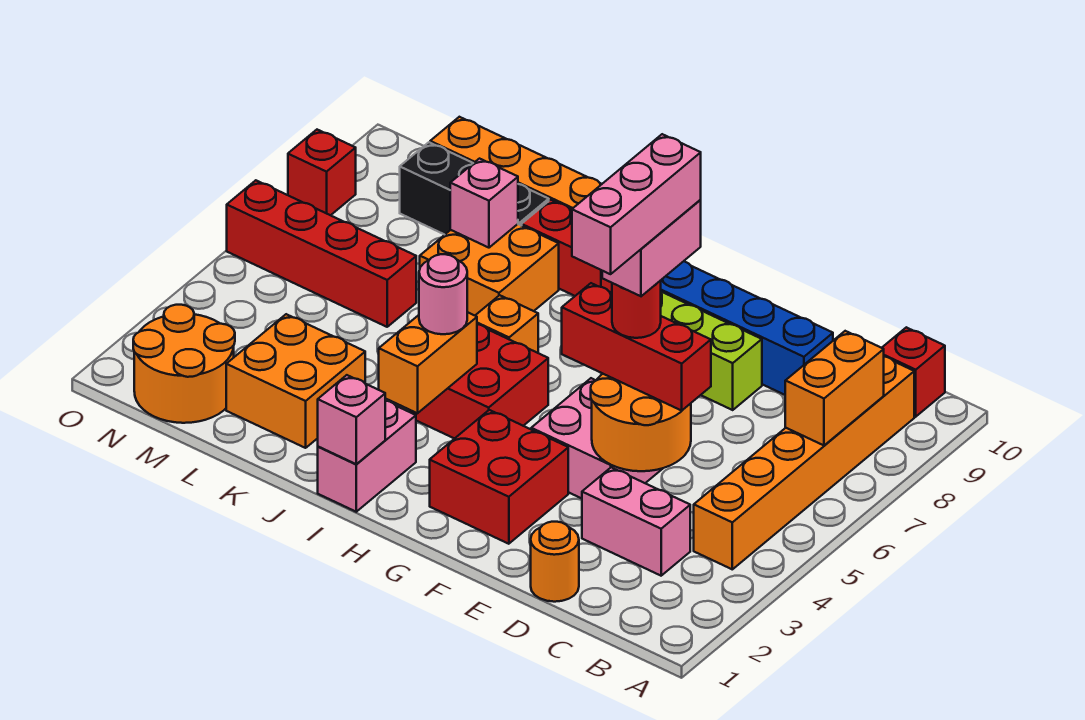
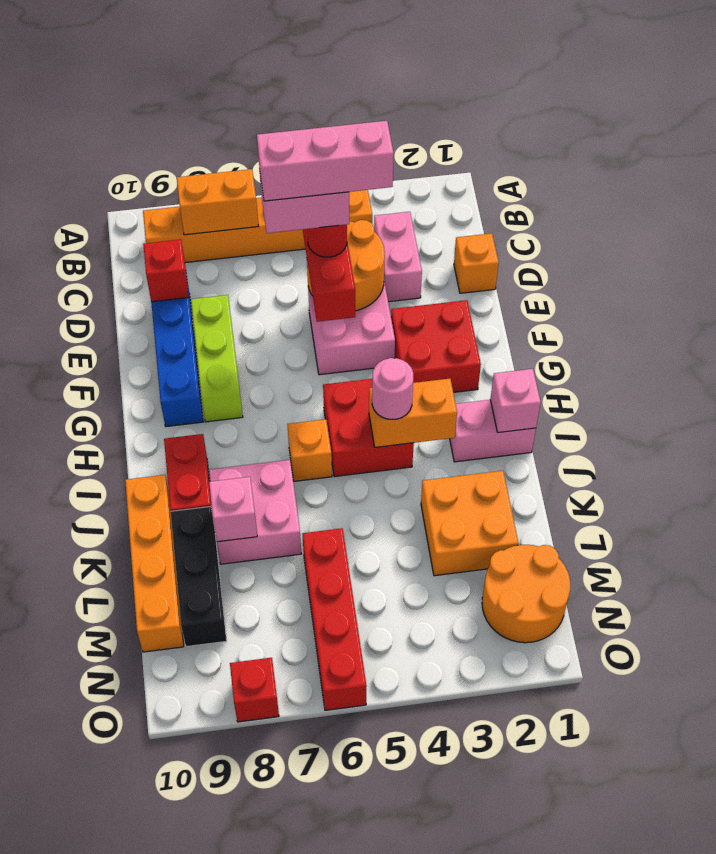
red 1x1 brick [882,327,945,417] -> red 1x1 brick moved to [143,239,189,302]
orange 1x1 round brick [531,522,579,602] -> orange 1x1 brick [454,233,499,293]
orange 2x2 brick [420,224,559,315] -> pink 2x2 brick [209,460,302,564]

